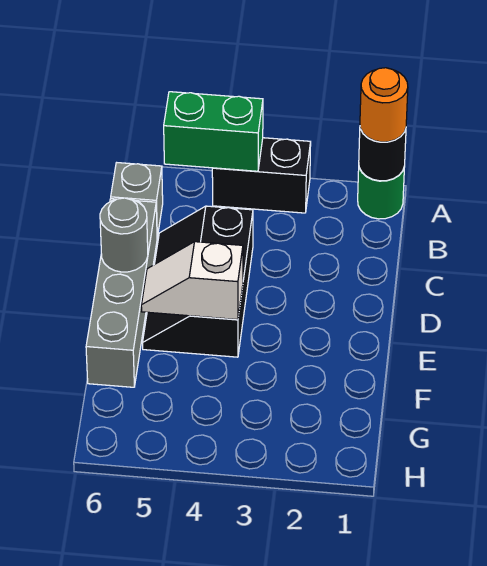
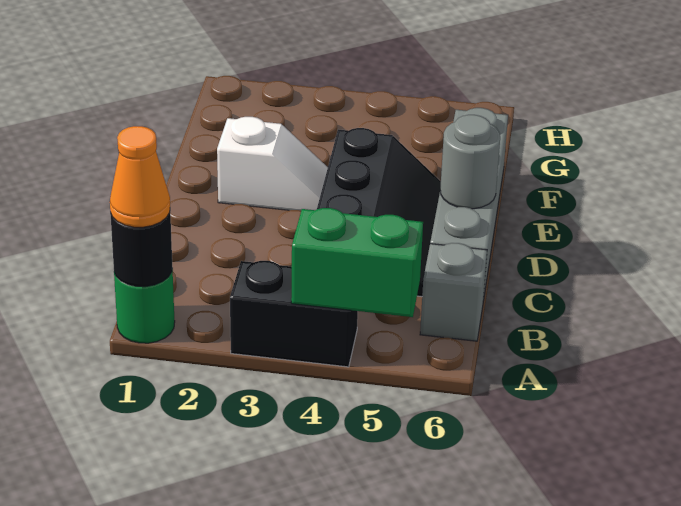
orange 1x1 round brick [360,68,408,142] -> orange 1x1 cone [110,126,170,227]
white 1x2 slope [141,242,243,320] -> white 1x2 slope moved to [217,117,328,211]

